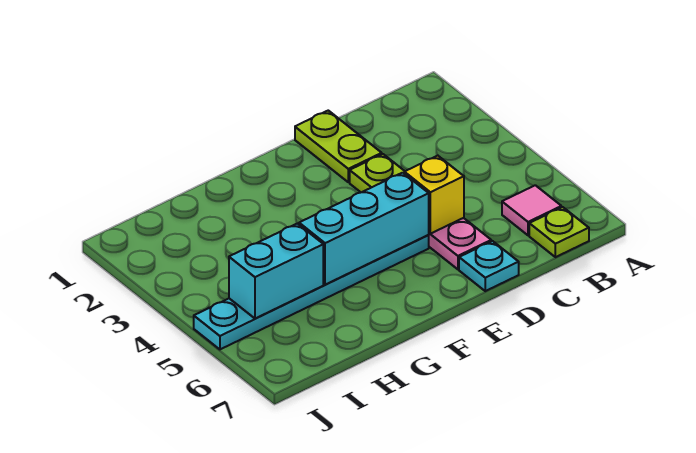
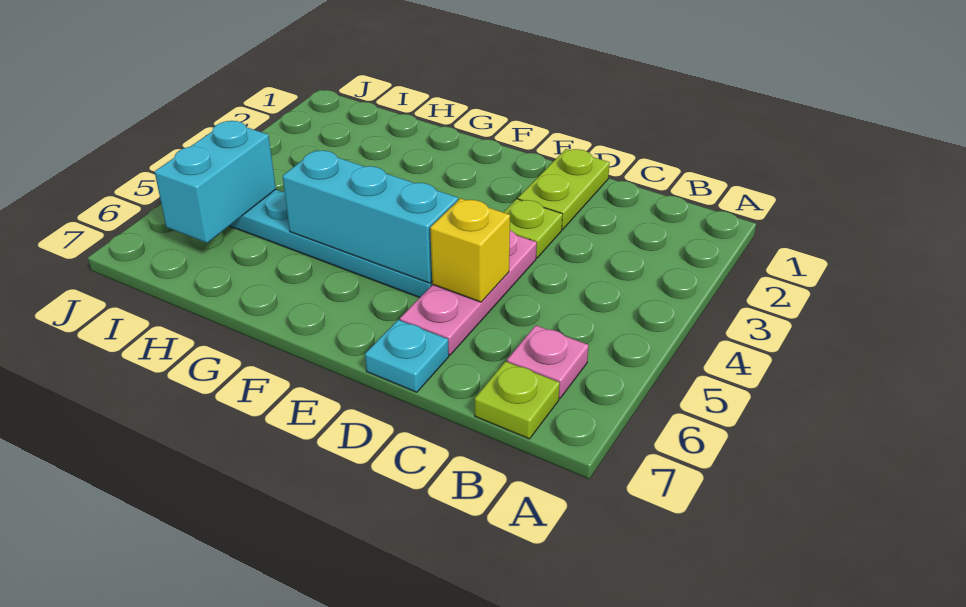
pink 1x1 tile [502,185,561,235] -> pink 1x1 plate [507,325,589,398]
cyan 1x2 brick [229,223,323,319] -> cyan 1x2 brick turned to [155,121,276,243]

